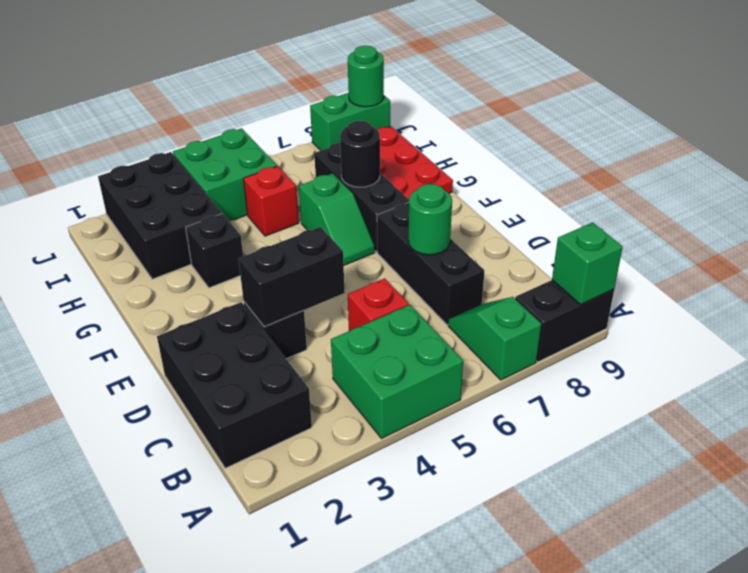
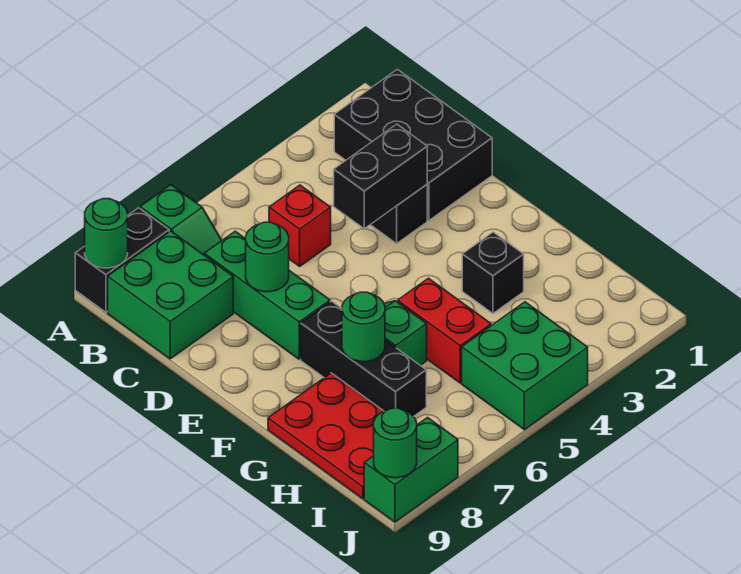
green 2x2 brick [331,305,463,439] -> green 2x2 brick moved to [108,231,233,359]
green 1x1 brick [552,223,623,305] -> green 1x1 round brick [85,199,128,268]
black 1x3 brick [377,203,484,325] -> green 1x3 brick [204,231,330,359]
black 1x1 round brick [340,121,380,187] -> green 1x1 round brick [342,292,385,362]
black 2x3 brick [98,152,222,279] -> none
red 1x1 brick [244,166,299,236] -> red 1x2 brick [398,278,491,383]

